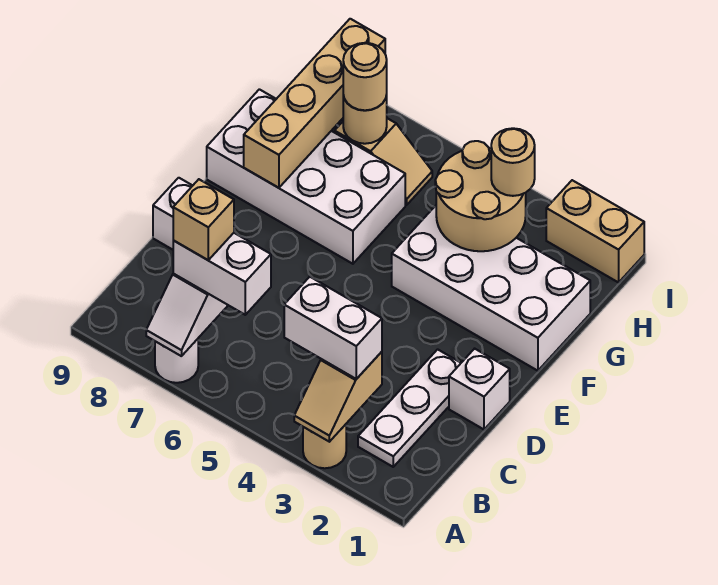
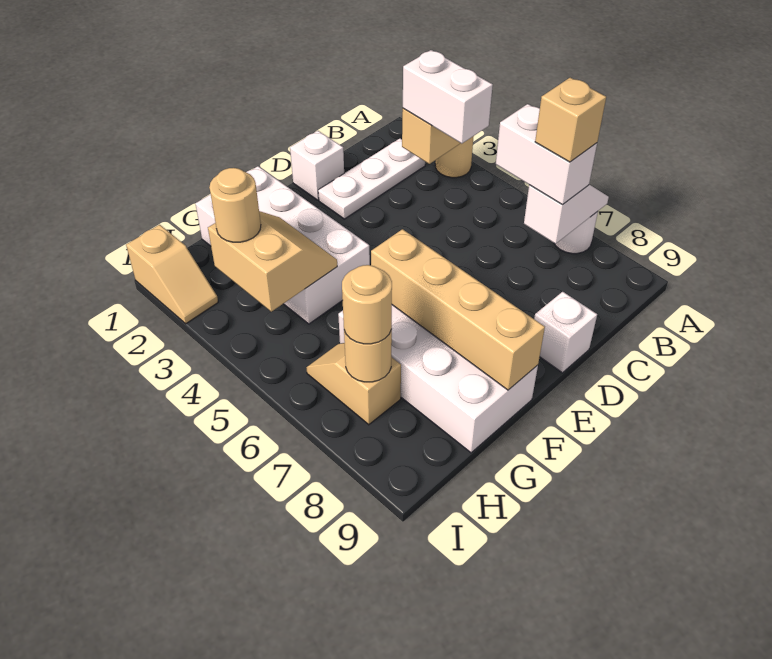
tan 1x4 brick [244,19,385,188] -> tan 1x4 brick turned to [371,229,545,390]
tan 2x2 round brick [435,141,526,251] -> tan 2x2 slope [208,211,337,312]
tan 1x2 brick [546,180,644,282] -> tan 1x2 slope [126,225,218,324]

